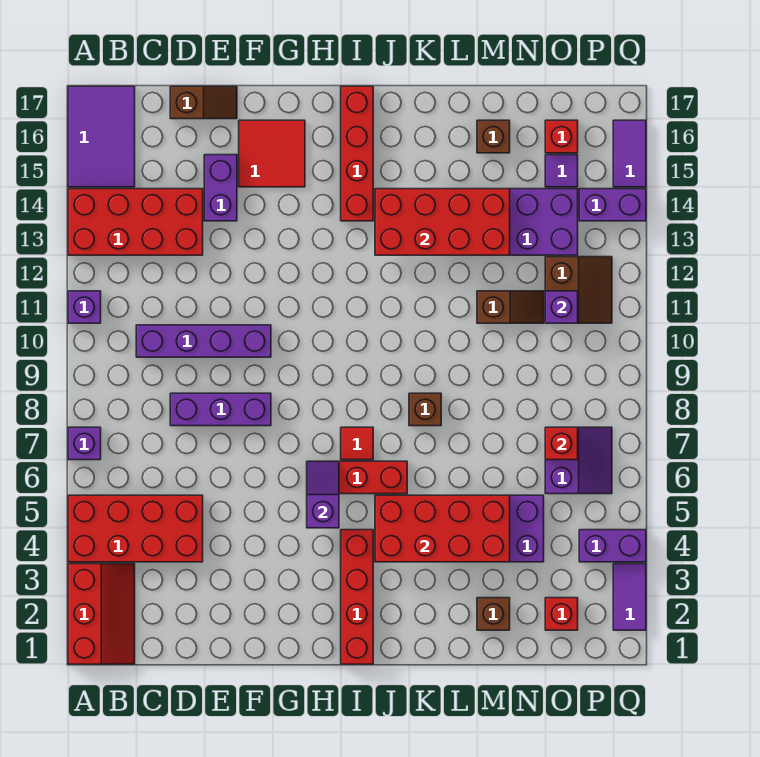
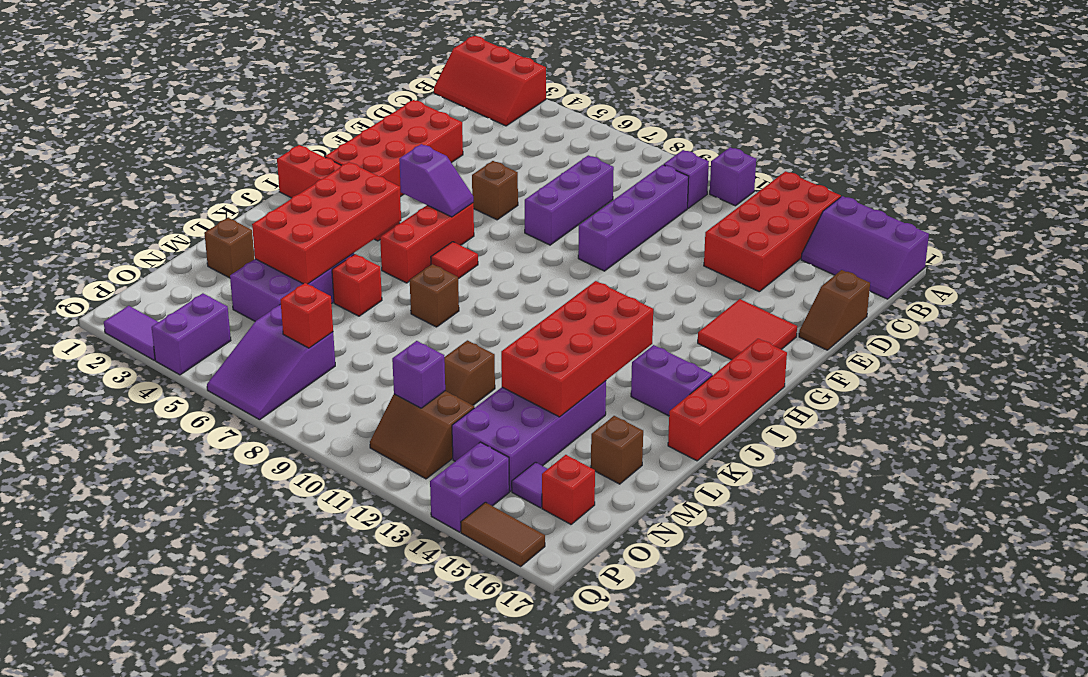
red 2x4 brick [68,495,203,562] -> red 2x4 brick moved to [325,100,463,197]
purple 1x1 brick [68,427,101,460] -> purple 1x1 brick moved to [664,150,709,208]
purple 2x3 tile [68,86,135,187] -> purple 2x3 slope [801,196,929,299]
purple 1x2 brick [204,155,237,221] -> purple 1x2 brick moved to [631,345,712,416]
none -> brown 1x1 brick [472,161,518,220]
red 1x4 brick [341,86,373,221] -> red 1x4 brick turned to [668,339,787,461]
red 1x1 brick [545,598,578,630] -> red 1x1 brick moved to [332,254,382,316]
purple 2x2 slope [545,427,612,494] -> purple 2x3 slope [207,304,335,420]
purple 1x2 tile [613,120,646,187] -> brown 1x2 tile [461,502,545,566]

